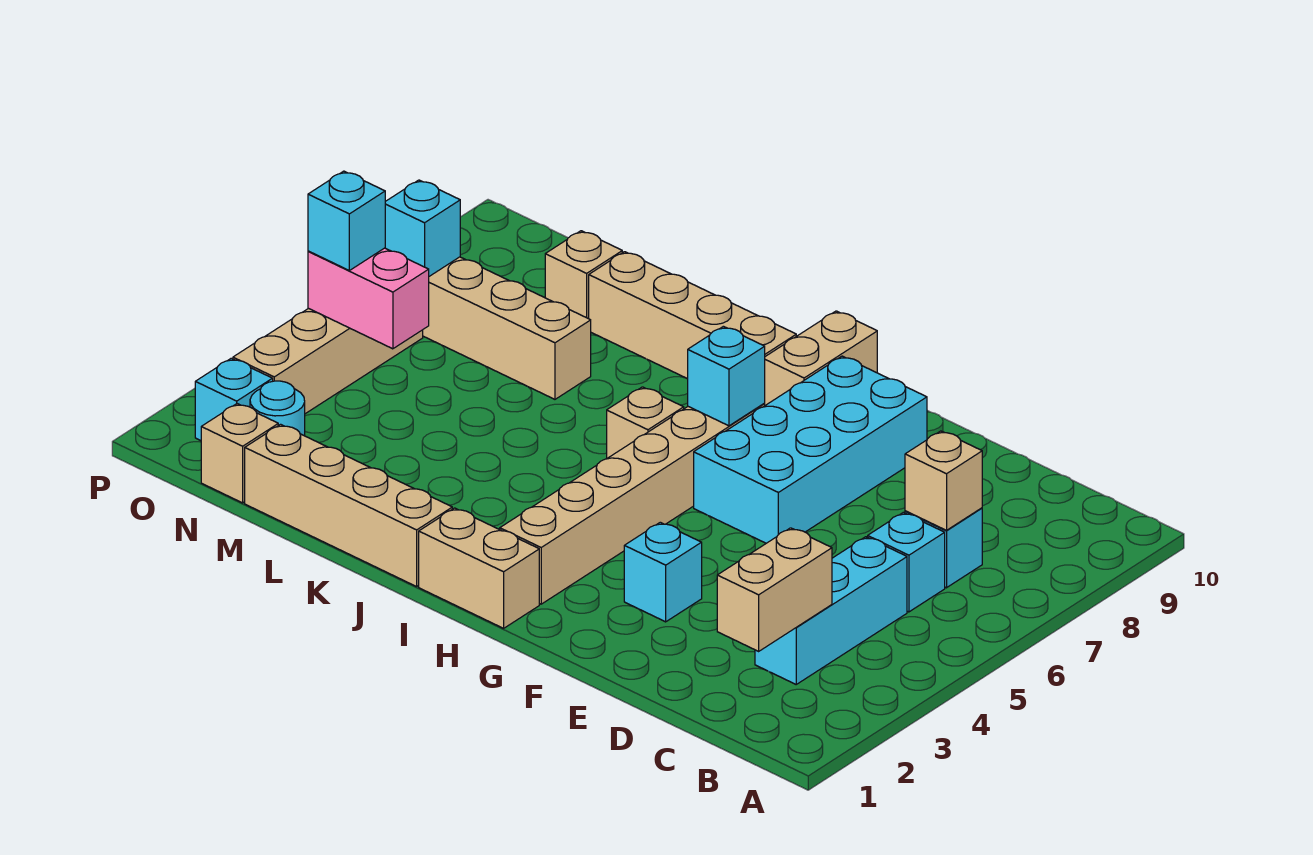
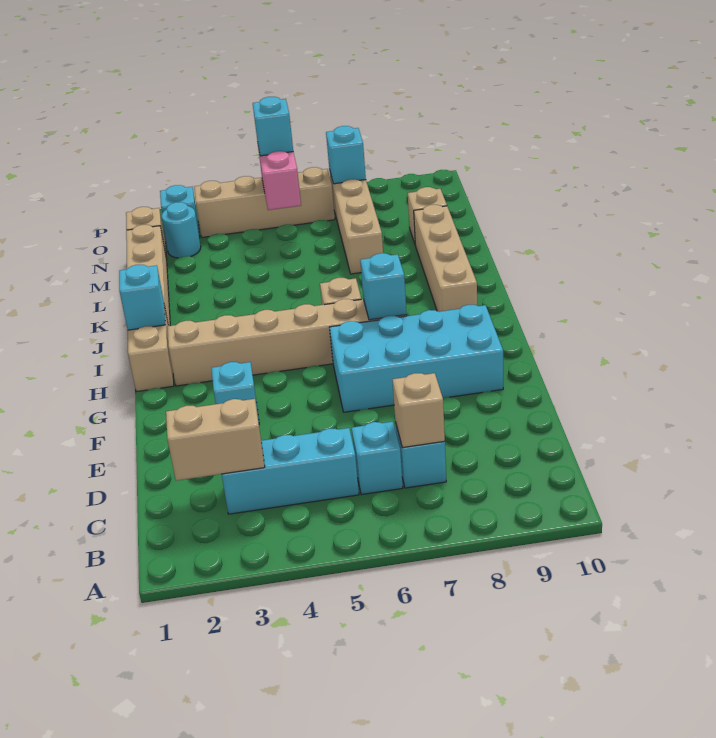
tan 1x2 brick [764,311,877,405] -> none
none -> cyan 1x1 brick [119,265,165,330]

